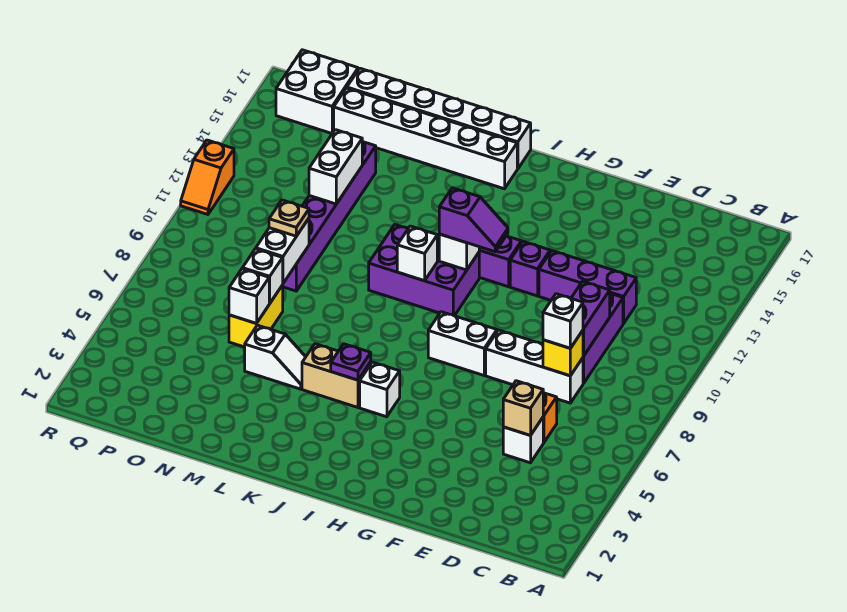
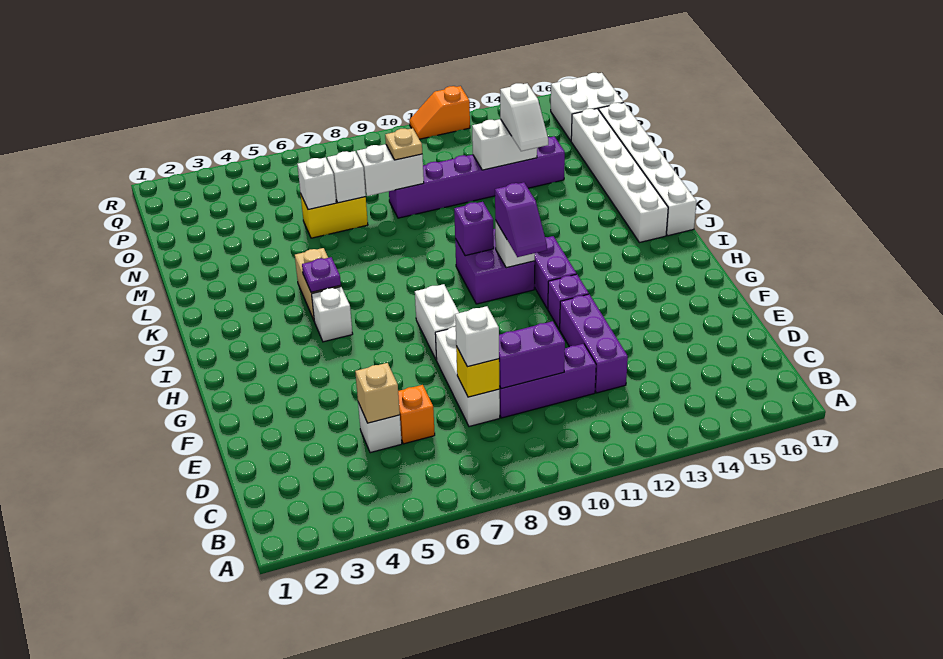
purple 2x3 brick [369,225,479,316] -> purple 2x2 brick [455,229,535,304]
white 1x1 brick [397,226,437,281] -> purple 1x1 brick [454,202,494,256]
white 1x2 slope [245,325,305,389] -> white 1x2 slope moved to [500,83,548,151]

